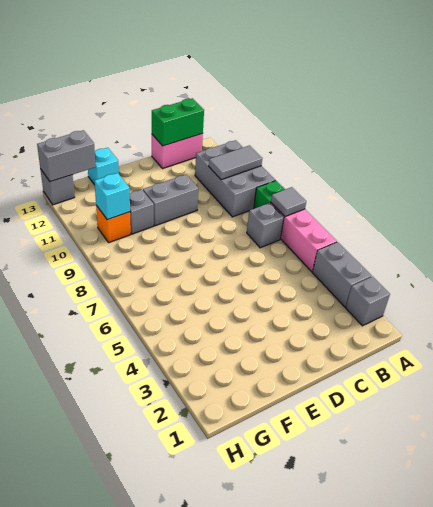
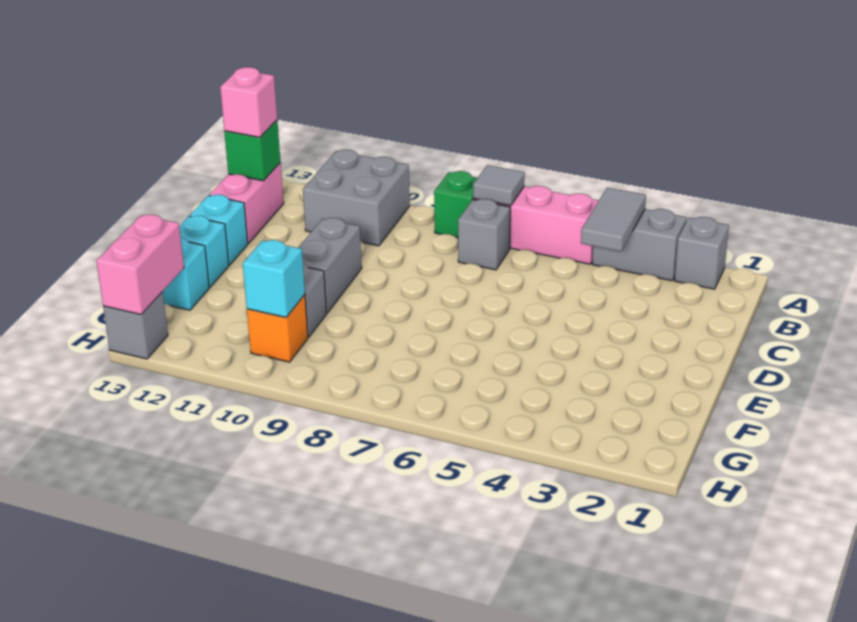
grey 2x3 brick [195,140,275,217] -> grey 2x2 brick [303,150,410,246]
grey 1x2 tile [209,146,262,180] -> grey 1x2 tile moved to [581,187,646,251]
green 1x2 brick [152,98,204,146] -> green 1x1 brick [224,120,281,181]
none -> pink 1x1 brick [220,67,277,137]
none -> cyan 1x1 brick [190,195,248,265]
none -> cyan 1x1 brick [179,216,229,287]
grey 1x2 brick [37,130,96,182] -> pink 1x2 brick [96,215,184,314]

